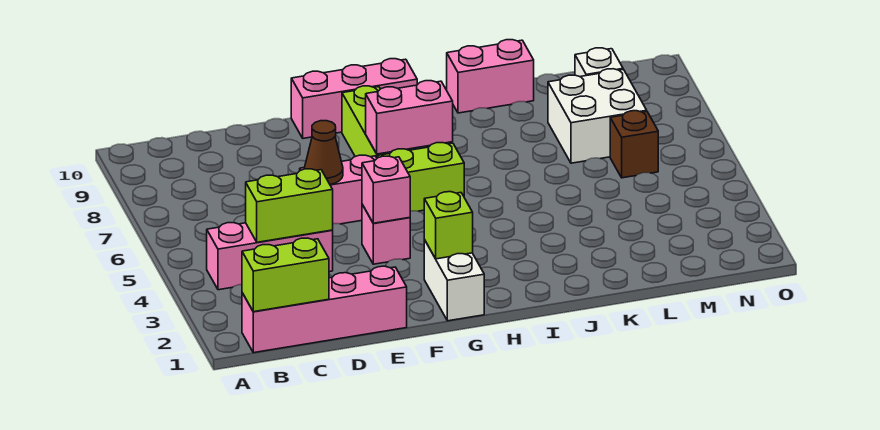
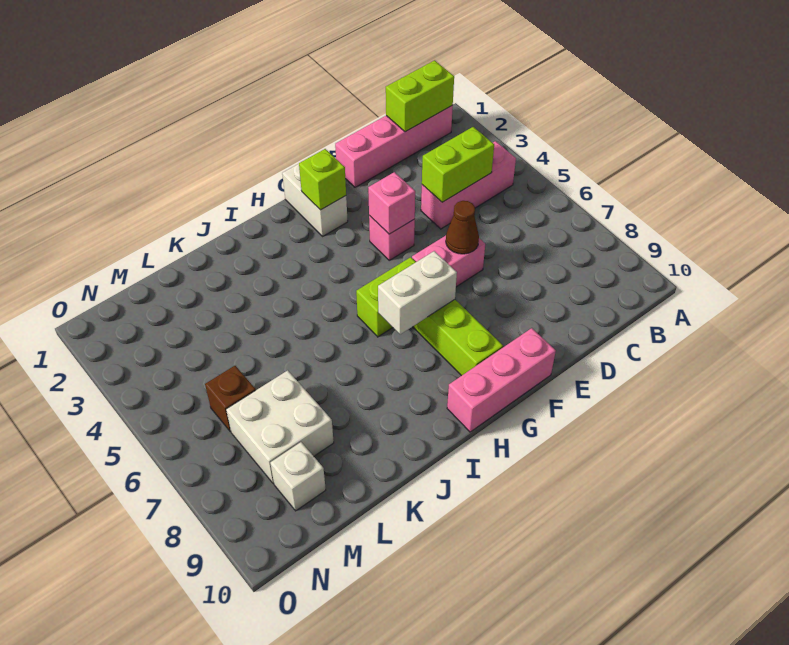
pink 1x2 brick [366,81,453,154] -> white 1x2 brick [378,251,457,334]
pink 1x2 brick [447,40,534,113] -> none

